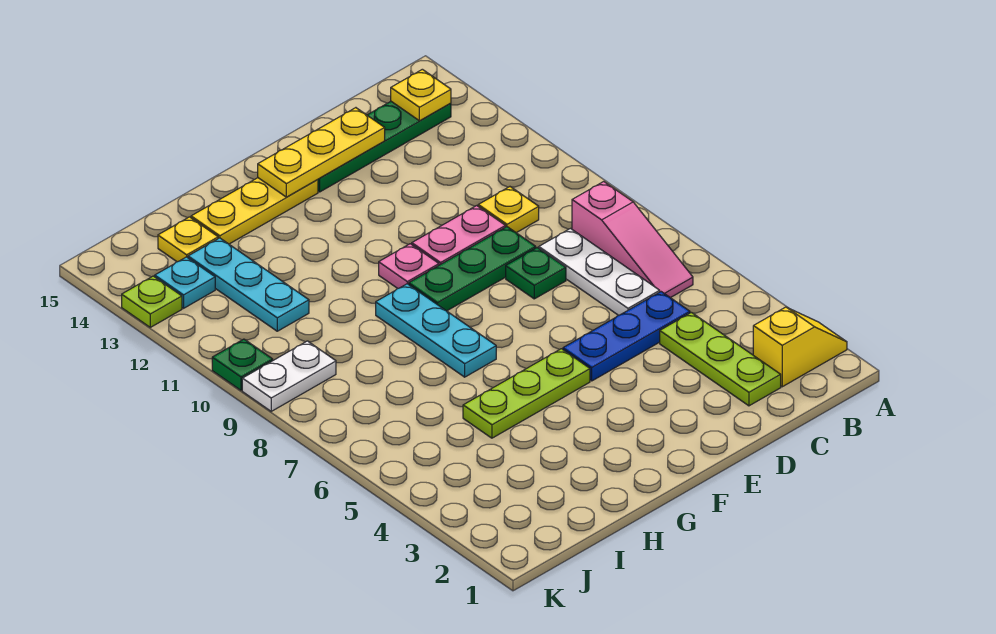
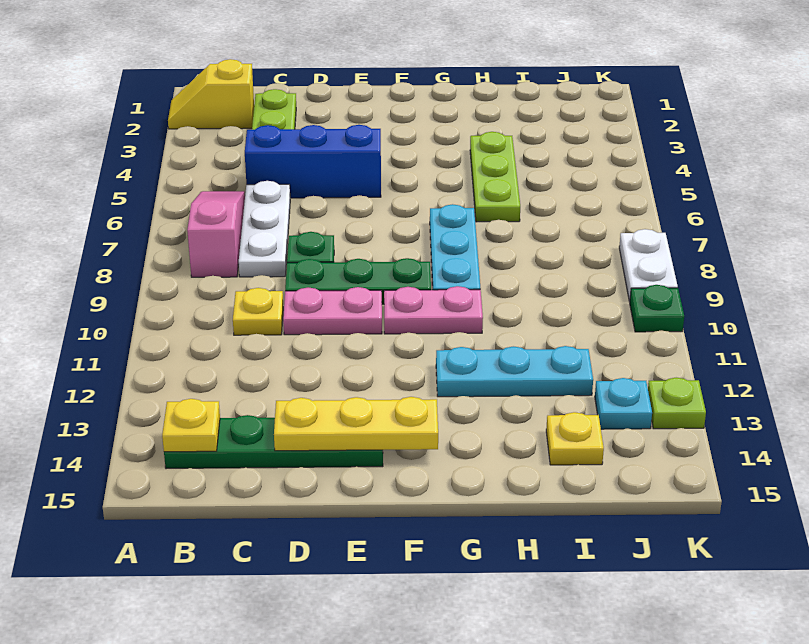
blue 1x3 plate [563,292,690,381] -> blue 1x3 brick [245,125,381,198]
lime 1x3 plate [463,349,590,438] -> lime 1x3 plate turned to [470,132,520,222]
pink 1x1 plate [379,244,439,289] -> pink 1x2 plate [384,286,483,334]
yellow 1x3 plate [191,178,318,244] -> none
cyan 1x3 plate [188,238,309,331] -> cyan 1x3 plate turned to [436,346,593,397]
white 1x2 plate [242,341,336,411] -> white 1x2 plate turned to [619,229,678,302]

